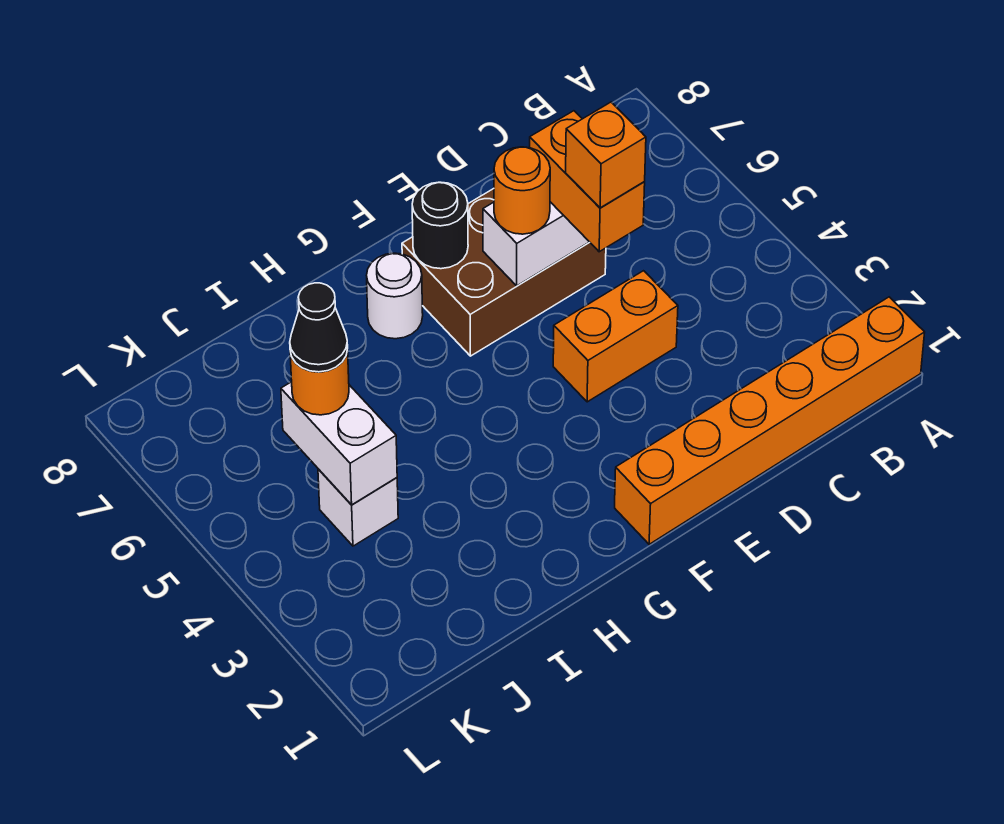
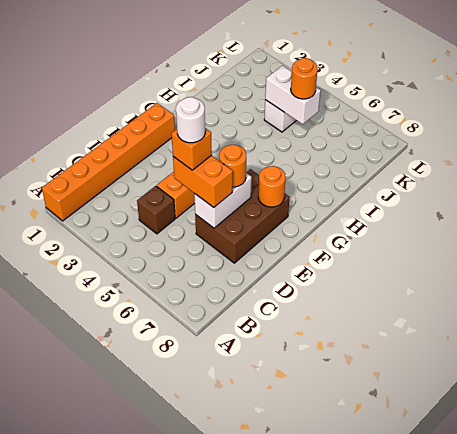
none -> brown 1x1 brick [137,186,175,234]
black 1x1 round brick [412,182,468,269] -> orange 1x1 round brick [258,166,286,207]
white 1x1 round brick [367,253,423,339] -> white 1x1 round brick moved to [176,97,205,143]
black 1x1 cone [290,283,348,372] -> none

